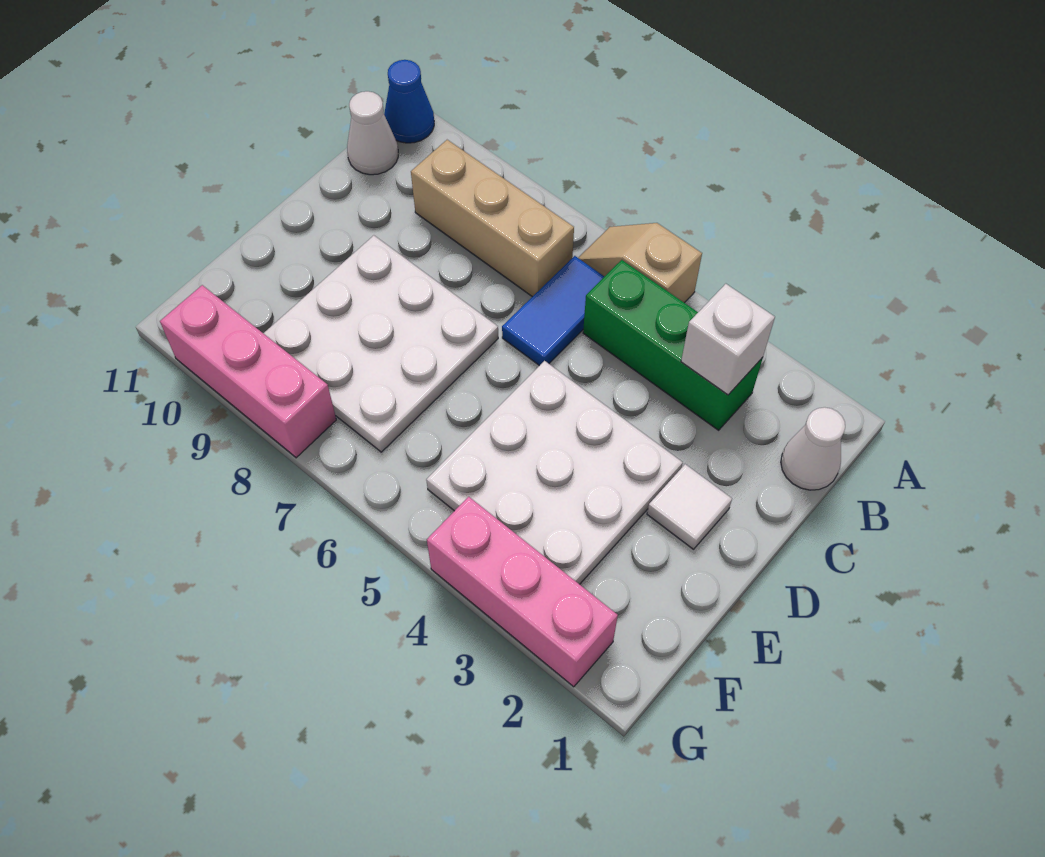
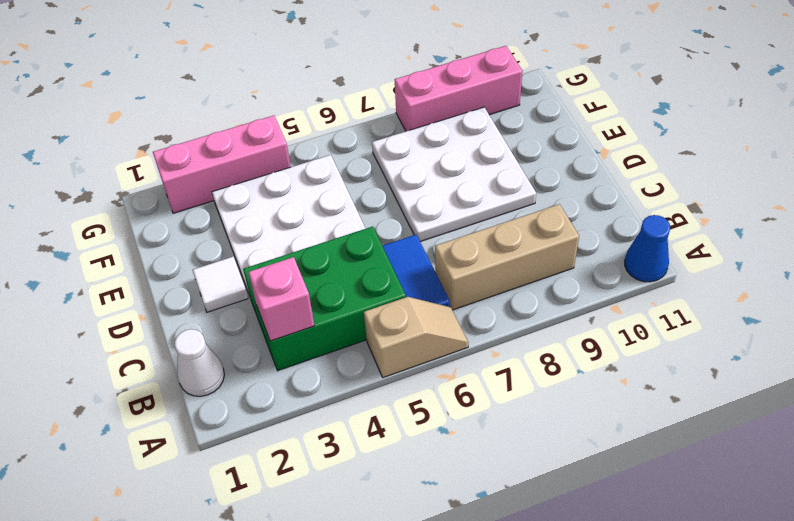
green 1x3 brick [583,260,763,430] -> green 2x3 brick [243,226,406,371]
white 1x1 brick [681,284,775,395] -> pink 1x1 brick [248,257,315,341]
white 1x1 cone [347,91,398,175] -> none

